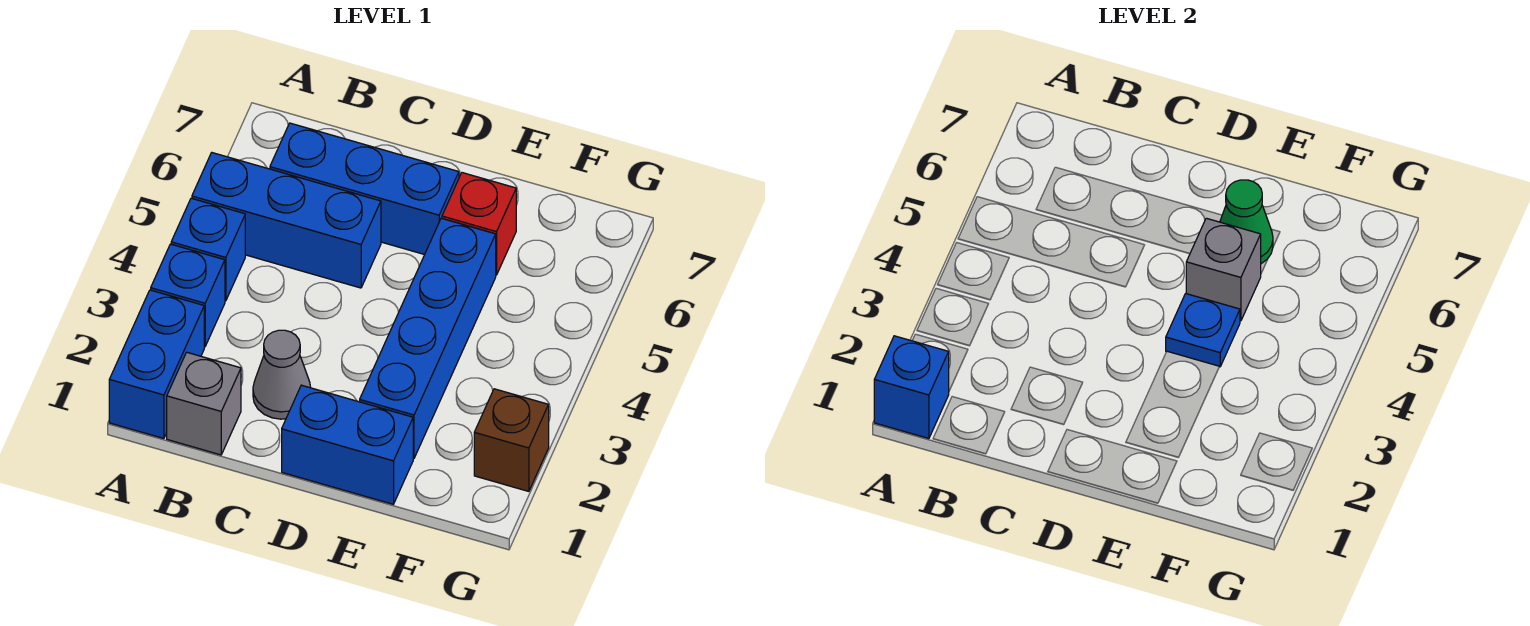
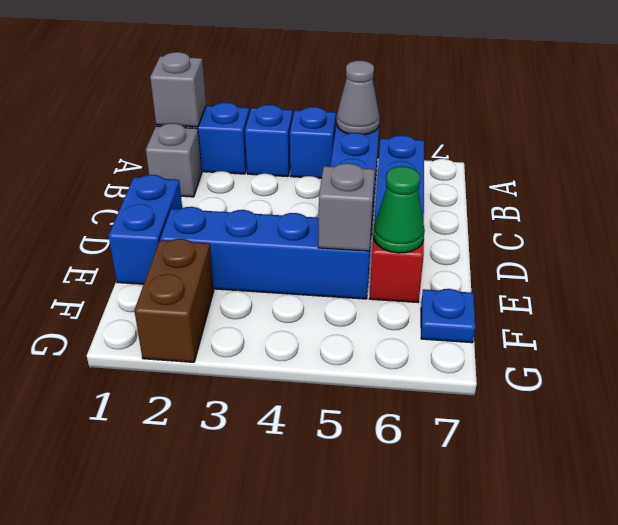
blue 1x1 brick [874,336,949,438] -> grey 1x1 brick [150,52,206,127]
grey 1x1 cone [253,330,311,419] -> grey 1x1 cone moved to [337,61,380,135]
blue 1x1 plate [1166,294,1240,367] -> blue 1x1 plate moved to [421,289,475,343]
brown 1x1 brick [474,389,549,491] -> brown 1x2 brick [134,239,214,362]

